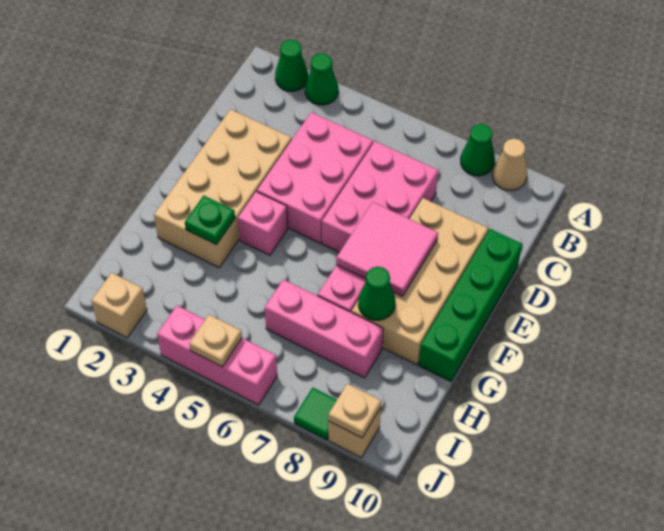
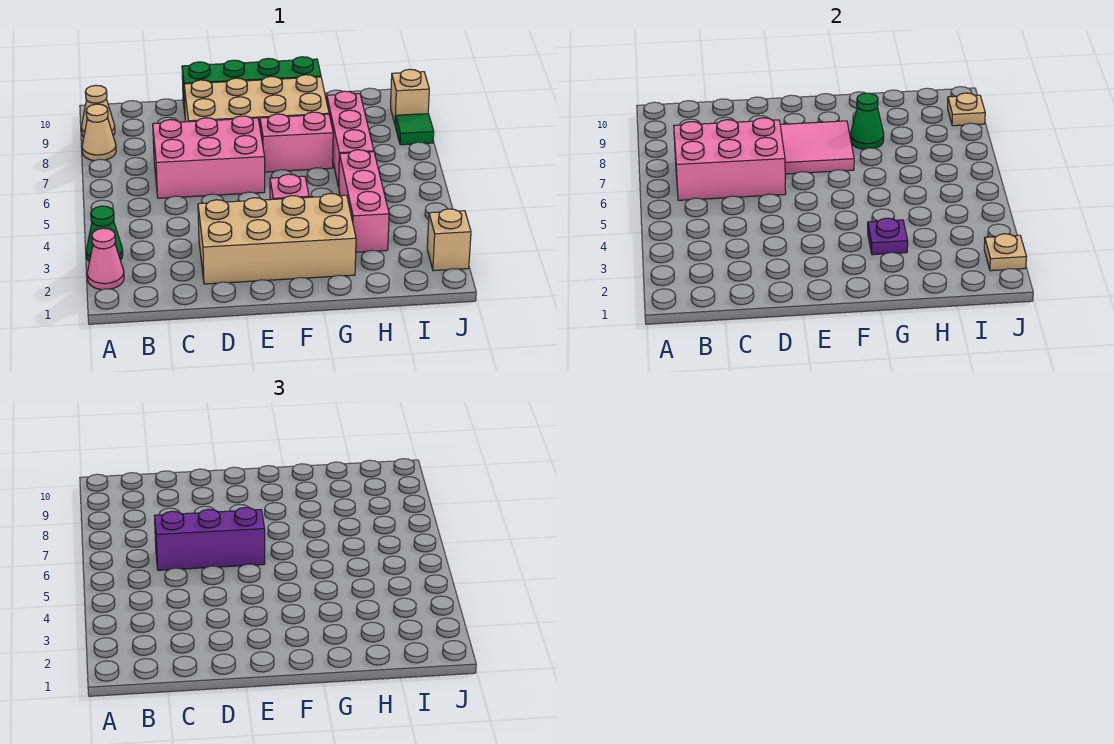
green 1x1 cone [275,40,308,91] -> pink 1x1 cone [87,228,124,290]
green 1x1 cone [461,124,495,176] -> tan 1x1 cone [82,104,116,161]
pink 2x3 brick [257,112,373,243] -> pink 2x3 brick moved to [674,118,786,200]
none -> purple 1x3 brick [155,508,265,570]
green 1x1 plate [185,196,235,245] -> purple 1x1 plate [868,218,908,255]
pink 1x3 brick [157,306,277,405] -> pink 1x3 brick moved to [339,150,389,252]
tan 1x1 plate [189,315,242,367] -> tan 1x1 plate moved to [984,234,1026,271]

